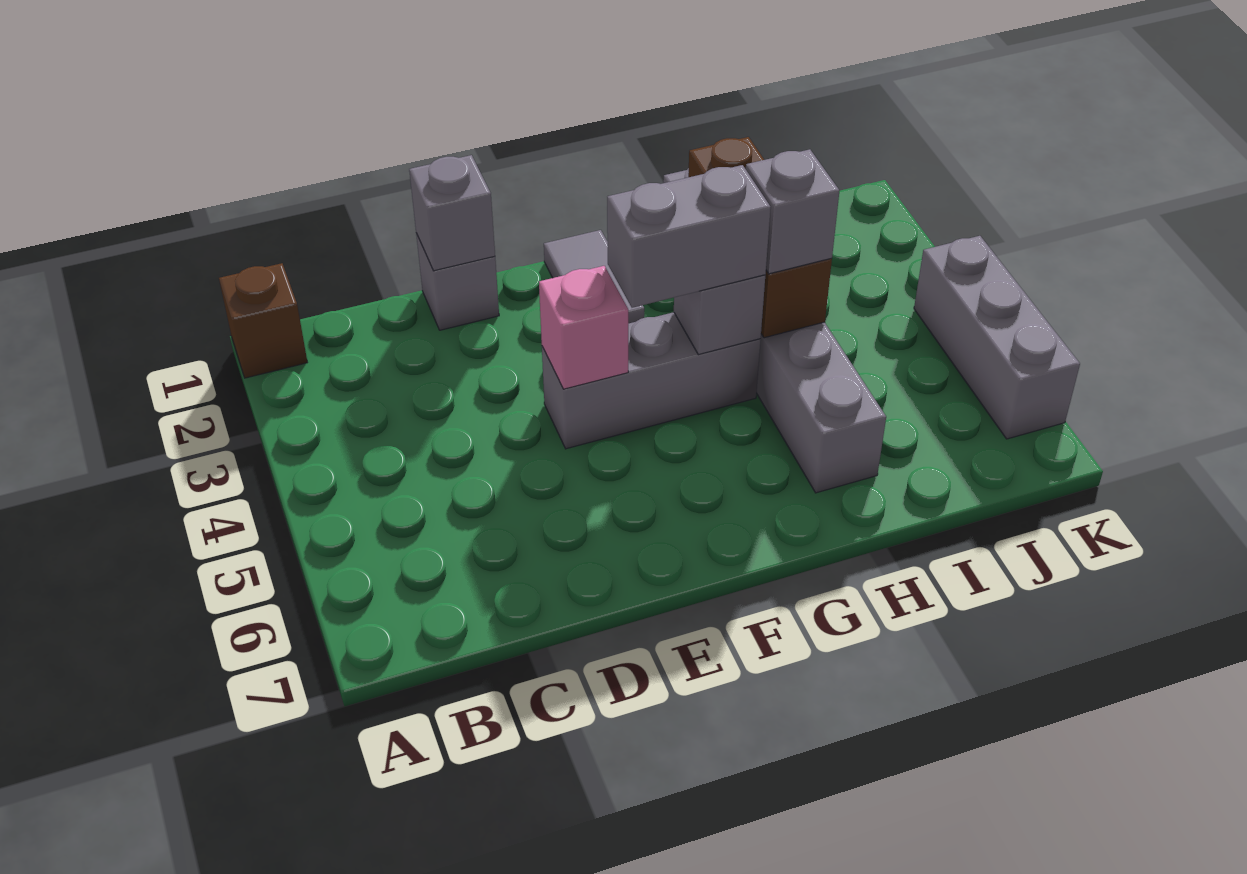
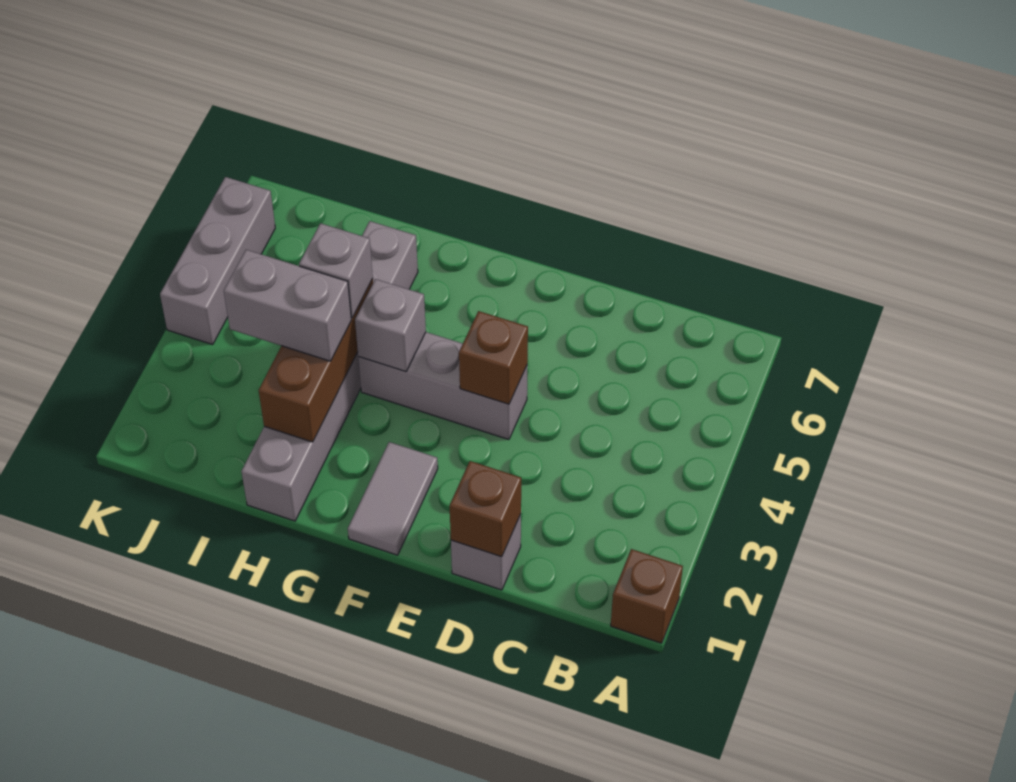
grey 1x1 brick [409,155,495,271] -> brown 1x1 brick [450,461,521,557]
pink 1x1 brick [539,266,628,389] -> brown 1x1 brick [459,311,528,404]
grey 1x2 brick [607,165,771,308] -> grey 1x2 brick moved to [224,250,351,361]

